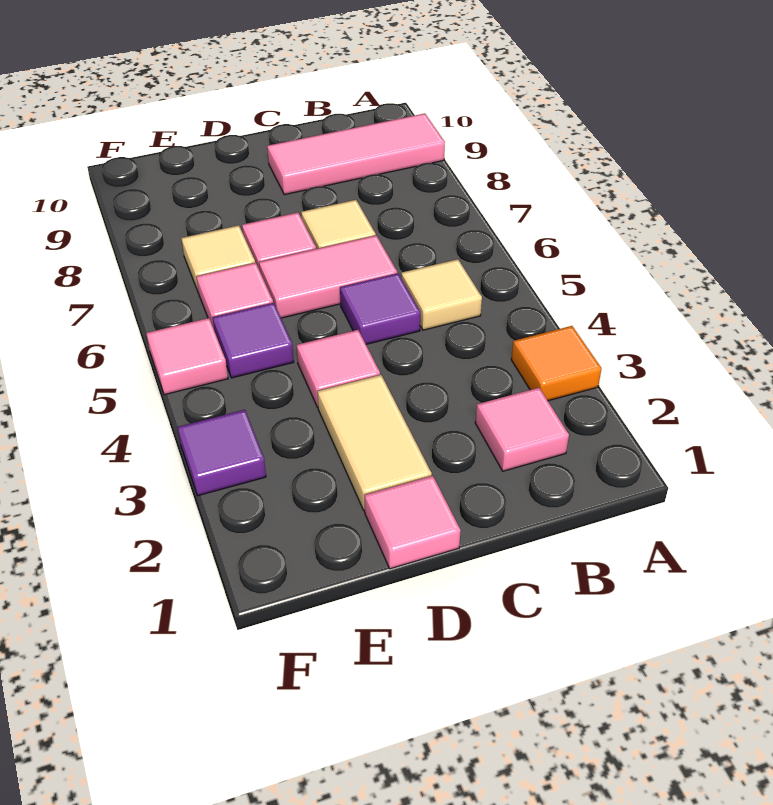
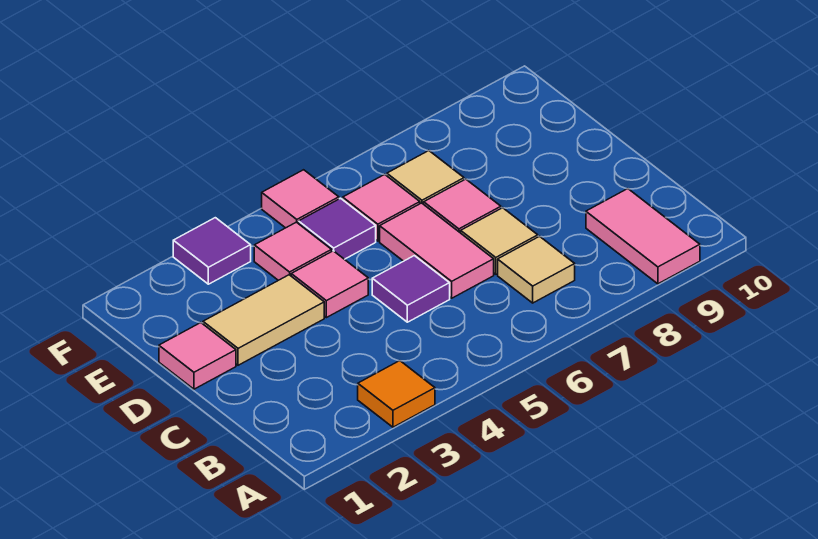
pink 1x3 tile [267,113,445,195] -> pink 1x2 tile [586,189,700,284]
pink 1x1 tile [475,388,569,471] -> pink 1x1 tile moved to [254,222,332,280]
tan 1x1 tile [401,259,482,330] -> tan 1x1 tile moved to [498,236,575,303]

